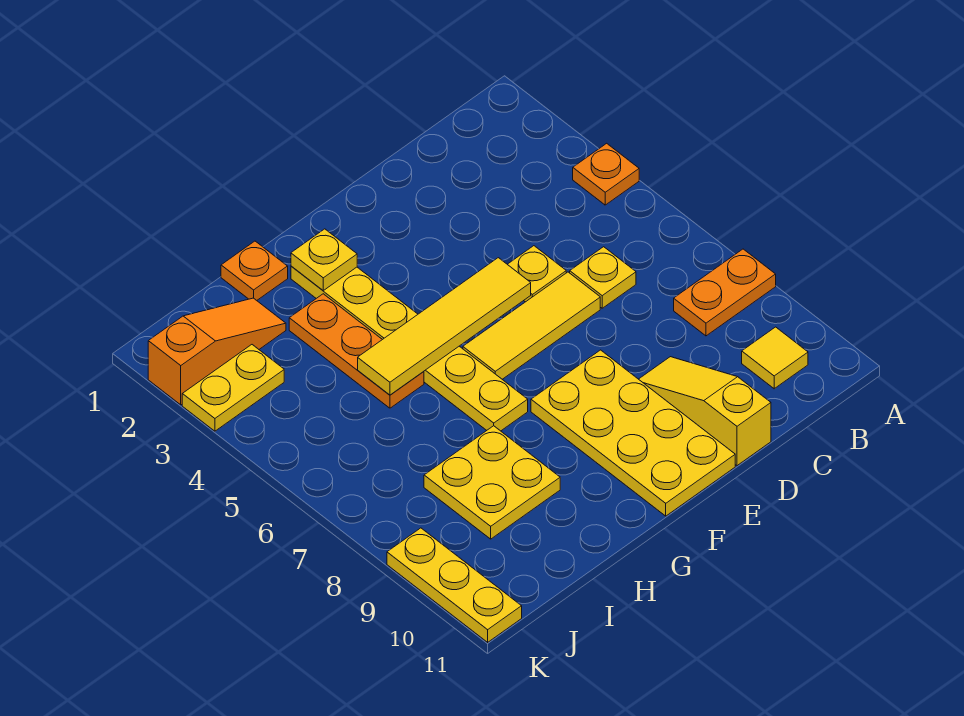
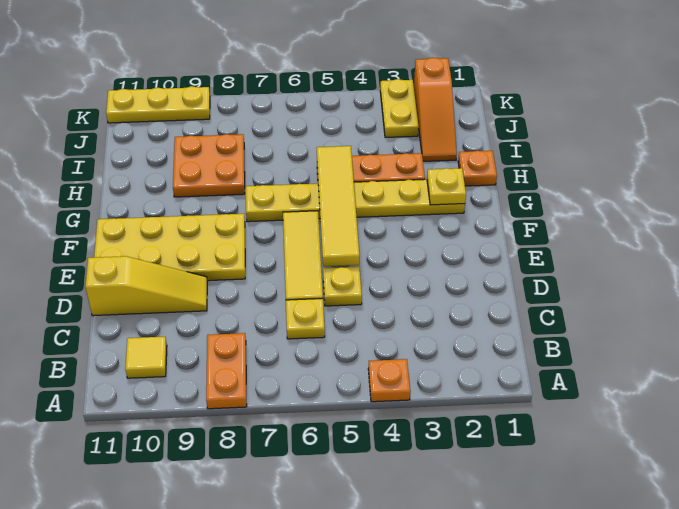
yellow 2x2 plate [424,426,560,539] -> orange 2x2 plate [173,134,245,197]

